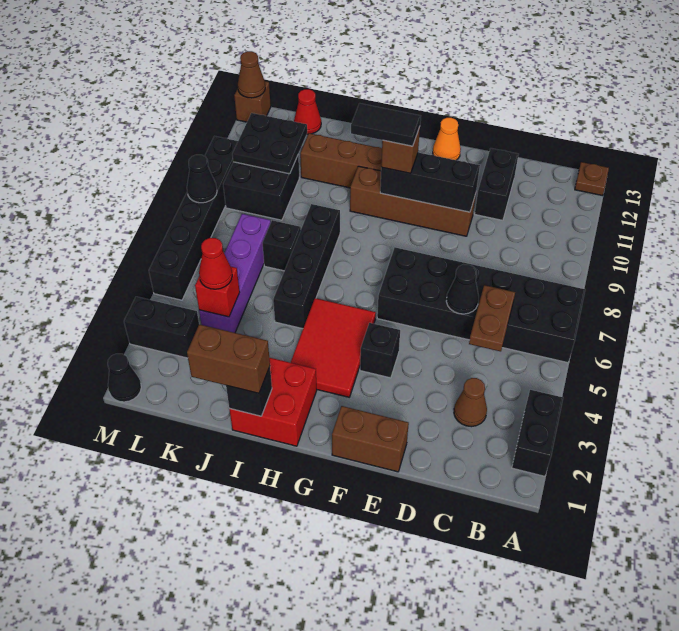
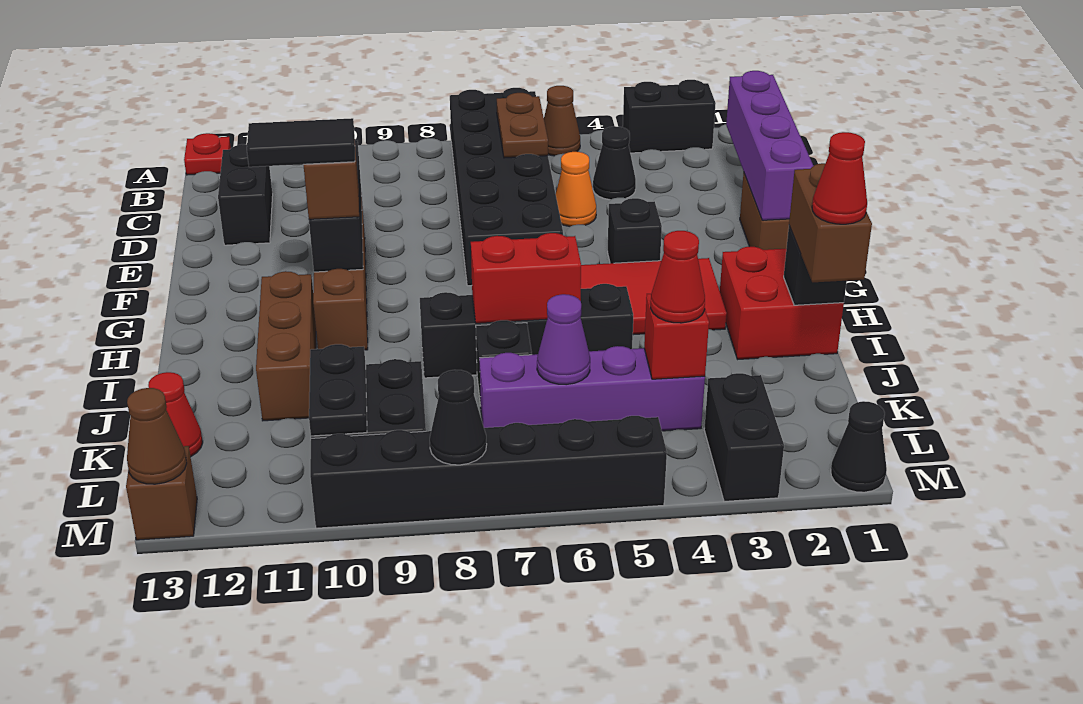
brown 1x1 plate [575,162,609,196] -> red 1x1 plate [184,133,231,175]
none -> purple 1x4 brick [726,71,813,220]
brown 1x1 cone [454,378,487,427] -> brown 1x1 cone moved to [544,86,580,156]
brown 1x2 plate [469,285,515,351] -> brown 1x2 plate turned to [497,93,548,158]
black 1x1 cone [446,264,479,314] -> black 1x1 cone moved to [593,126,636,200]
black 1x2 brick [475,148,518,220] -> black 1x2 brick turned to [218,144,273,245]
orange 1x1 cone [433,118,461,160] -> orange 1x1 cone moved to [556,152,596,227]
black 1x2 tile [351,103,421,146] -> black 1x2 tile turned to [247,118,355,167]
none -> red 1x2 brick [471,233,581,323]
none -> red 1x1 cone [812,132,867,224]
none -> purple 1x1 cone [537,294,590,385]
black 2x2 plate [232,113,307,174] -> black 1x2 plate [309,344,367,436]

